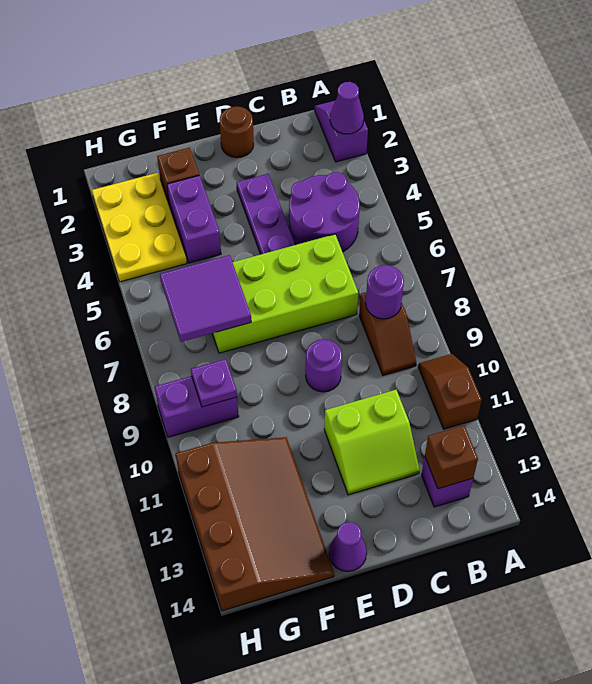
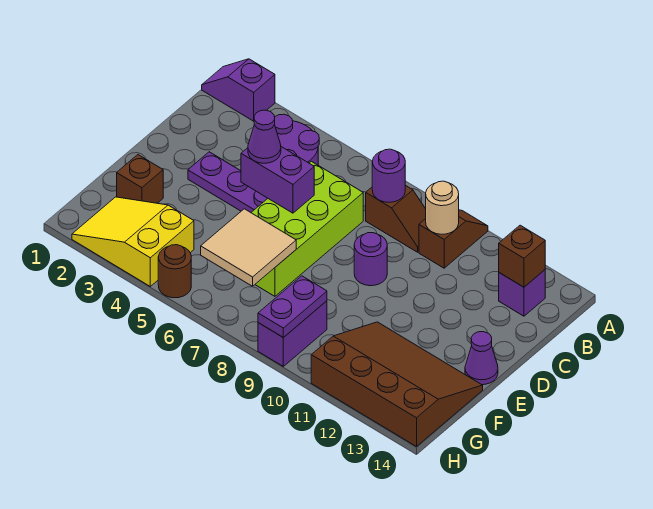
purple 1x1 cone [330,82,364,134] -> purple 1x1 cone moved to [248,110,281,163]
brown 1x2 slope [418,354,482,429] -> brown 1x2 slope turned to [419,210,488,268]
none -> tan 1x1 round brick [426,181,459,234]
lime 2x2 slope [324,390,420,495] -> none
brown 1x1 round brick [220,106,254,158] -> brown 1x1 round brick moved to [158,245,191,298]
purple 1x2 brick [167,176,221,263] -> purple 1x2 brick moved to [241,147,314,213]
purple 2x2 tile [160,255,251,342] -> tan 2x2 tile [201,209,296,286]
yellow 2x3 plate [92,173,187,282] -> yellow 2x3 slope [72,197,194,286]
purple 1x1 plate [191,359,237,407] -> purple 1x2 plate [258,276,327,338]

